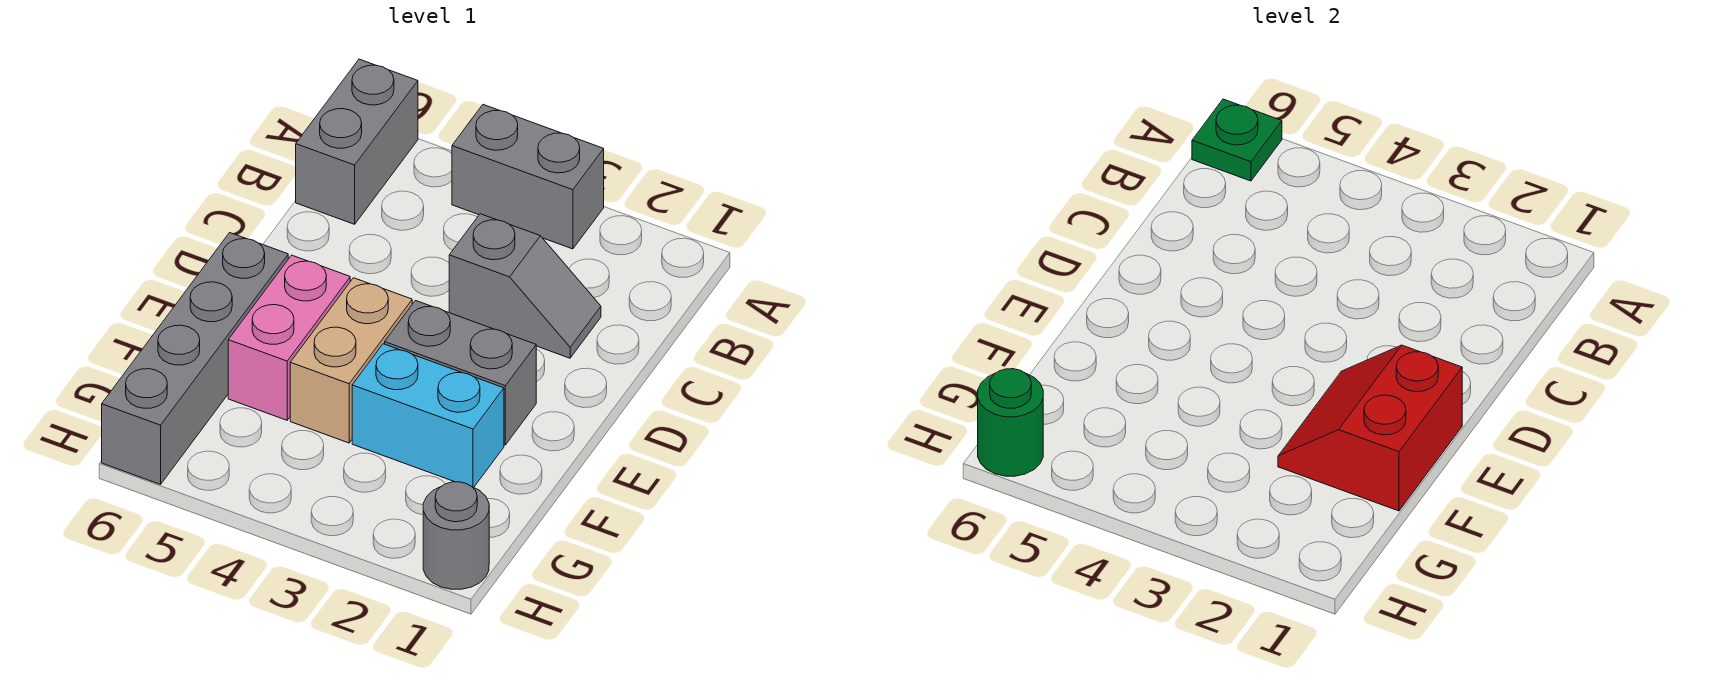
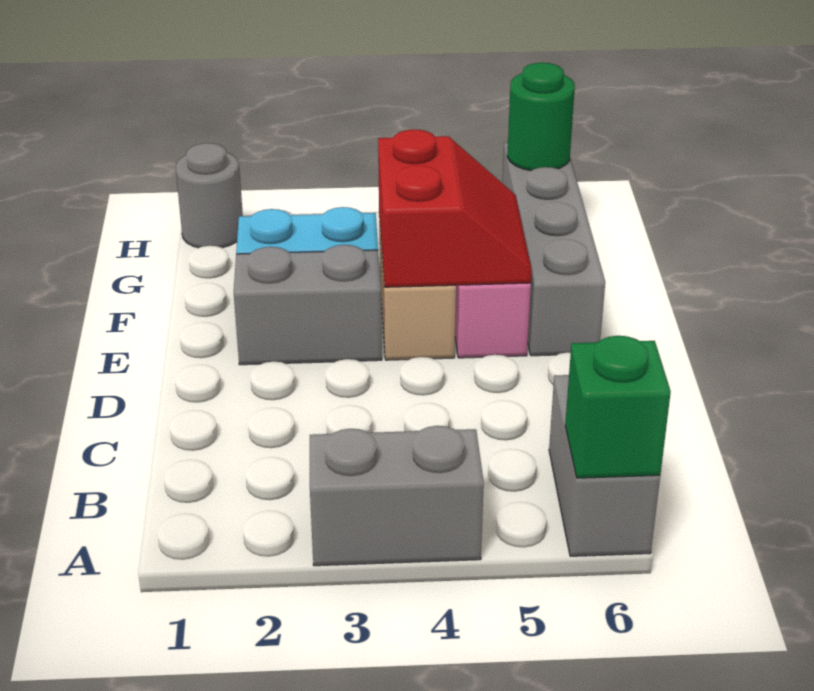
green 1x1 plate [1192,99,1282,181] -> green 1x1 brick [565,336,671,478]
grey 1x2 slope [449,214,601,358] -> none
red 2x2 slope [1278,345,1462,511] -> red 2x2 slope moved to [378,129,532,287]

